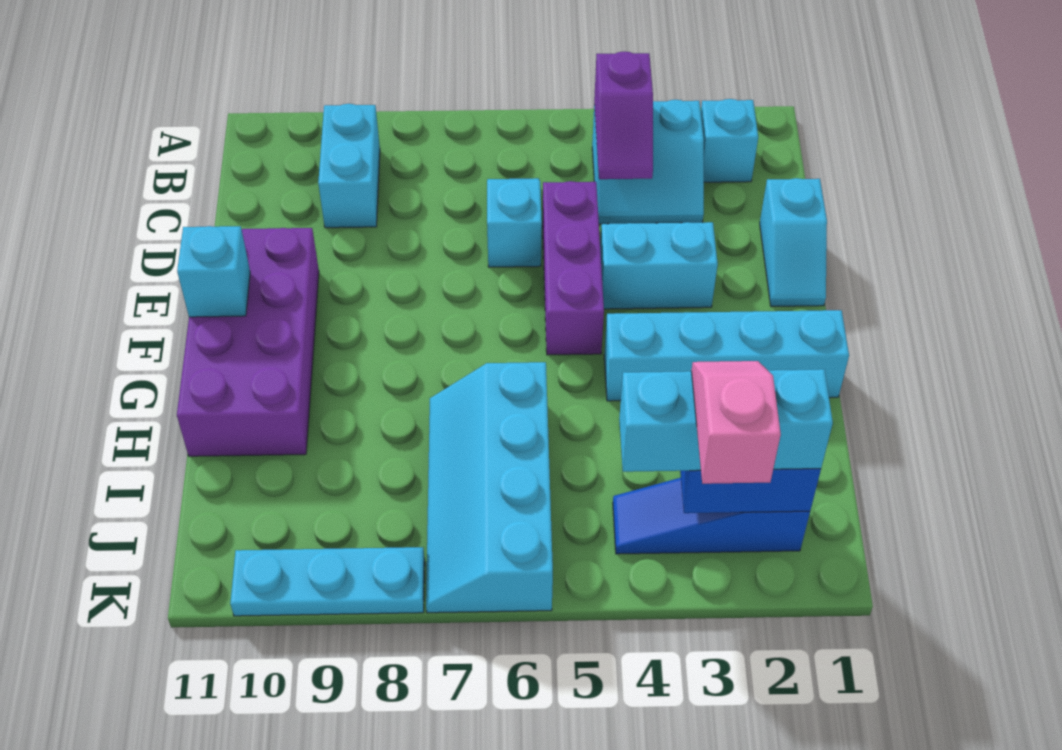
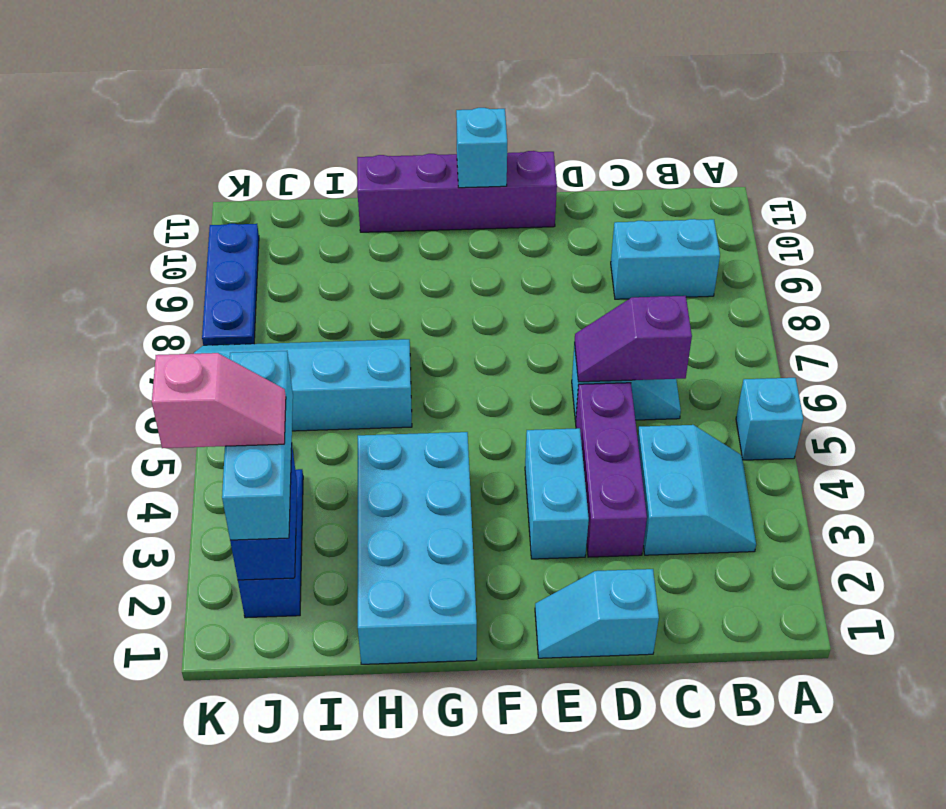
cyan 1x1 brick [701,99,758,182] -> cyan 1x1 brick moved to [736,378,803,460]
cyan 2x2 slope [592,100,704,224] -> cyan 2x2 slope turned to [638,425,756,555]
purple 1x2 slope [594,52,653,179] -> purple 1x2 slope moved to [574,296,692,382]
purple 1x3 brick [542,181,604,355] -> purple 1x3 brick turned to [576,383,647,557]
purple 2x4 brick [177,228,319,456] -> purple 1x4 brick [357,151,557,232]
cyan 1x4 brick [604,310,849,401] -> cyan 2x4 brick [358,432,477,664]
cyan 1x3 plate [230,547,425,616] -> blue 1x3 plate [202,224,259,345]

